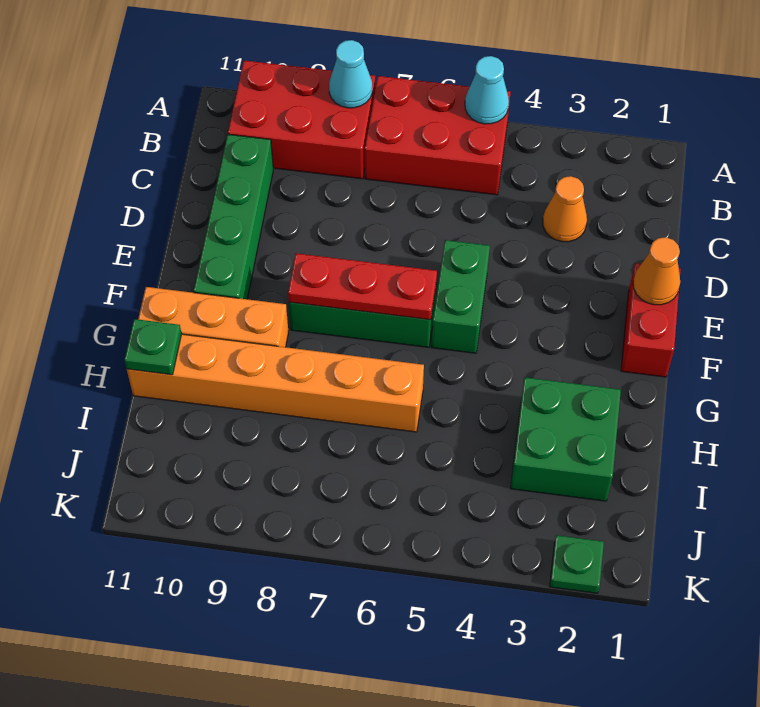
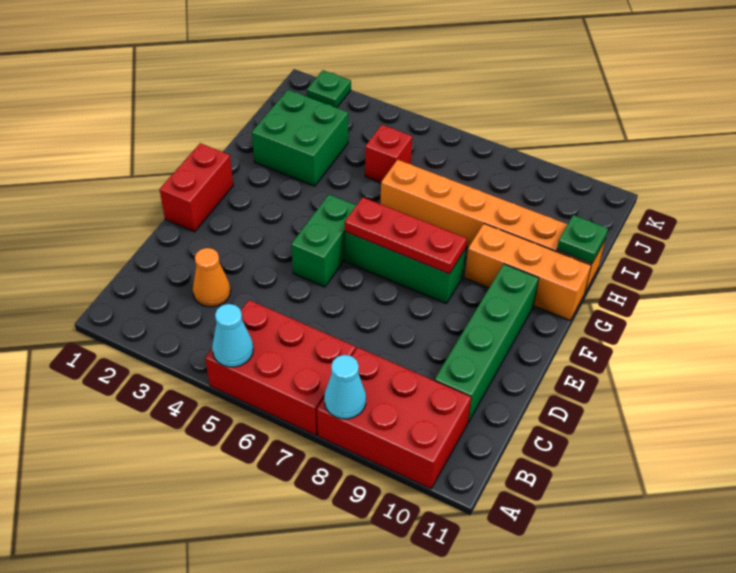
orange 1x1 cone [633,237,680,305] -> none
none -> red 1x1 brick [365,125,412,182]

